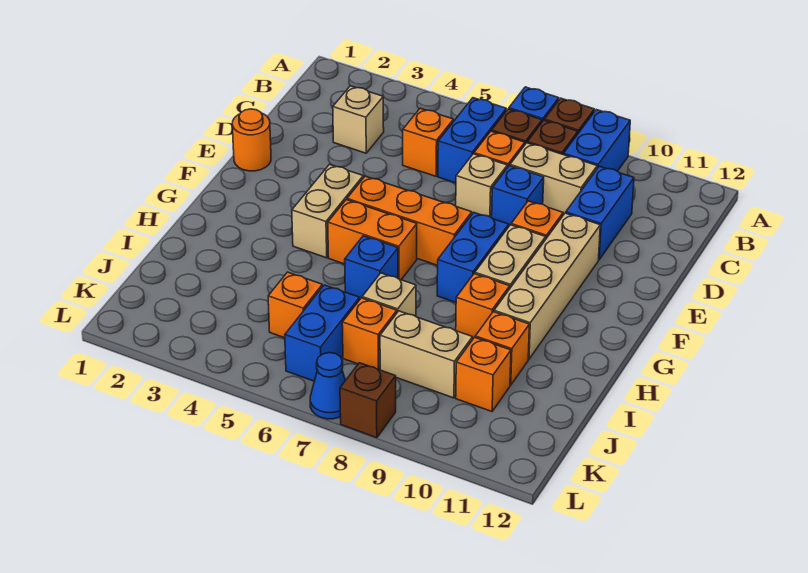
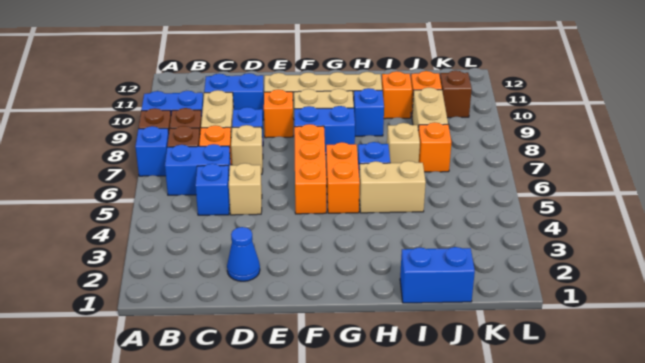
tan 1x1 brick [333,86,384,153] -> tan 1x1 brick moved to [229,163,262,215]
orange 1x1 brick [403,108,453,176] -> blue 1x1 brick [195,164,230,215]
orange 1x1 round brick [232,109,271,171] -> none
tan 1x2 brick [292,164,363,258] -> tan 1x2 brick moved to [359,161,426,213]
orange 1x1 brick [456,274,510,339] -> blue 1x1 brick [354,88,384,136]
orange 1x1 brick [268,272,322,338] -> none
blue 1x2 brick [285,285,359,381] -> blue 1x2 brick moved to [400,247,475,303]
blue 1x1 cone [310,353,345,419] -> blue 1x1 cone moved to [227,227,260,281]
brown 1x1 brick [340,363,396,438] -> brown 1x1 brick moved to [440,71,472,118]

